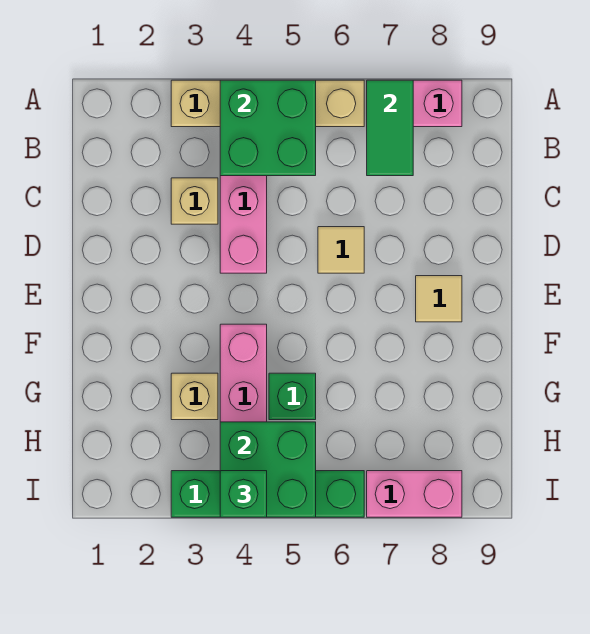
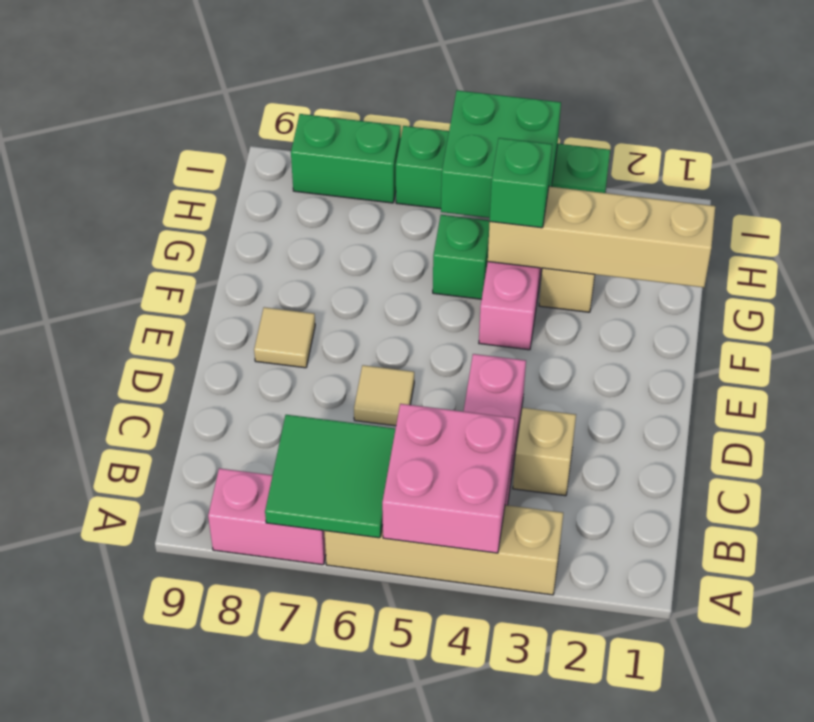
green 2x2 brick [220,80,316,176] -> pink 2x2 brick [382,404,515,553]
green 1x2 tile [367,80,413,176] -> green 2x2 tile [265,415,396,538]
none -> tan 1x4 brick [488,187,715,287]
green 1x1 brick [220,471,267,517] -> green 1x1 brick moved to [490,138,552,228]
pink 1x2 brick [367,471,462,517] -> green 1x2 brick [291,114,401,203]

